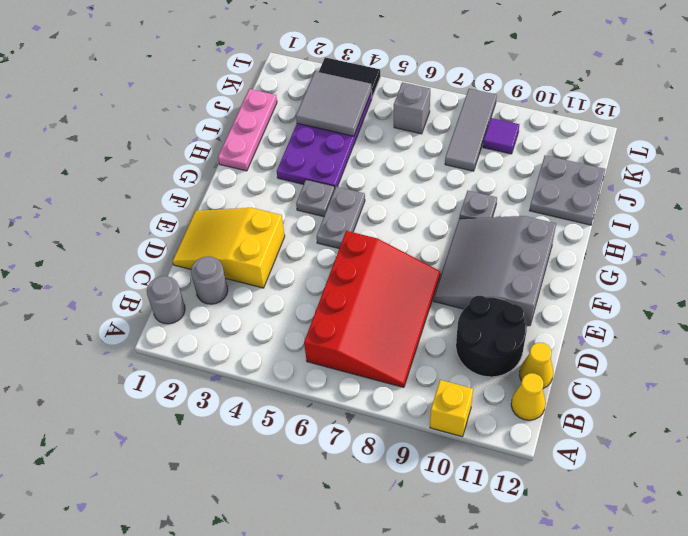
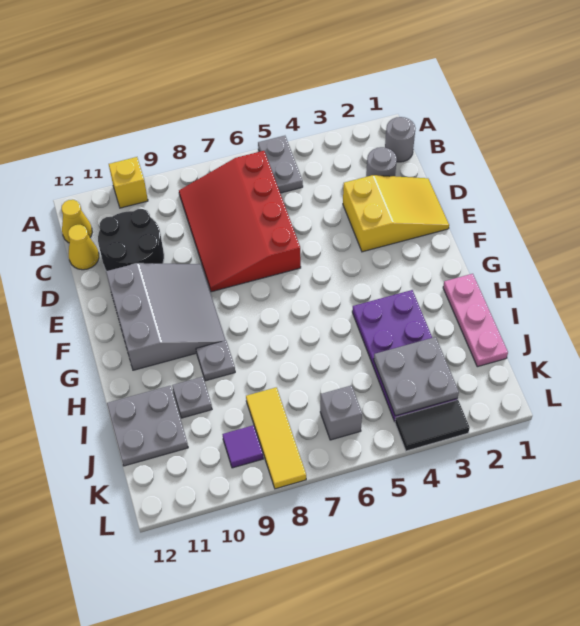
grey 1x2 plate [317,187,365,248] -> grey 1x2 plate moved to [258,136,303,193]
grey 1x1 plate [296,180,335,217] -> grey 1x1 plate moved to [172,377,212,418]
grey 2x2 tile [296,71,372,136] -> grey 2x2 plate [374,337,459,416]
grey 1x3 tile [445,89,497,171] -> yellow 1x3 tile [246,387,306,489]

